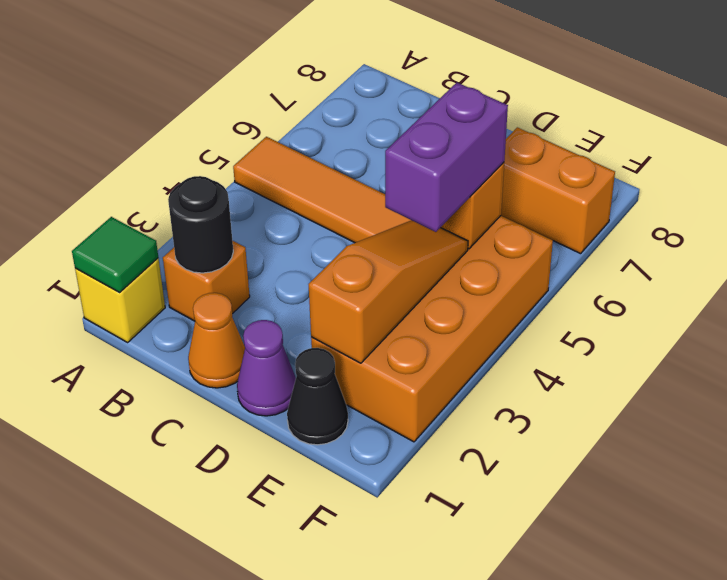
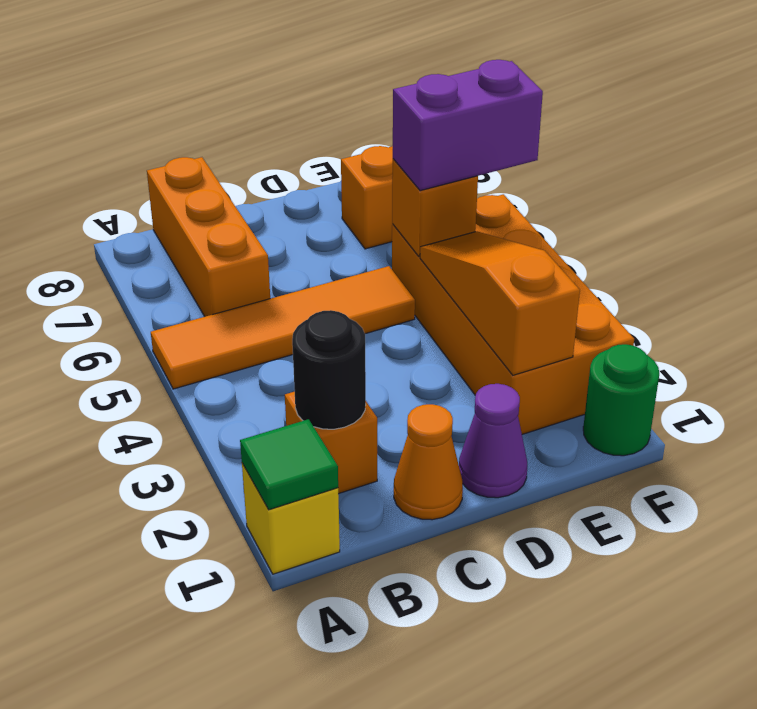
none -> orange 1x3 brick [147,157,270,317]
black 1x1 cone [287,348,348,445] -> none
purple 1x2 brick [385,83,508,232] -> purple 1x2 brick turned to [393,60,543,191]
none -> green 1x1 round brick [583,344,659,456]

